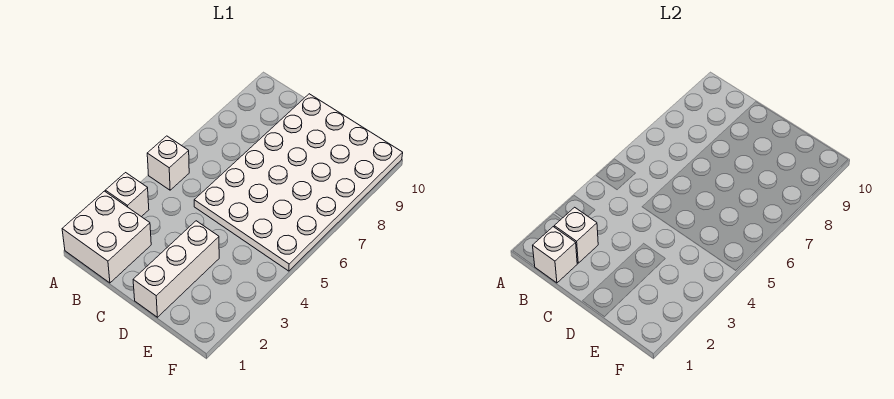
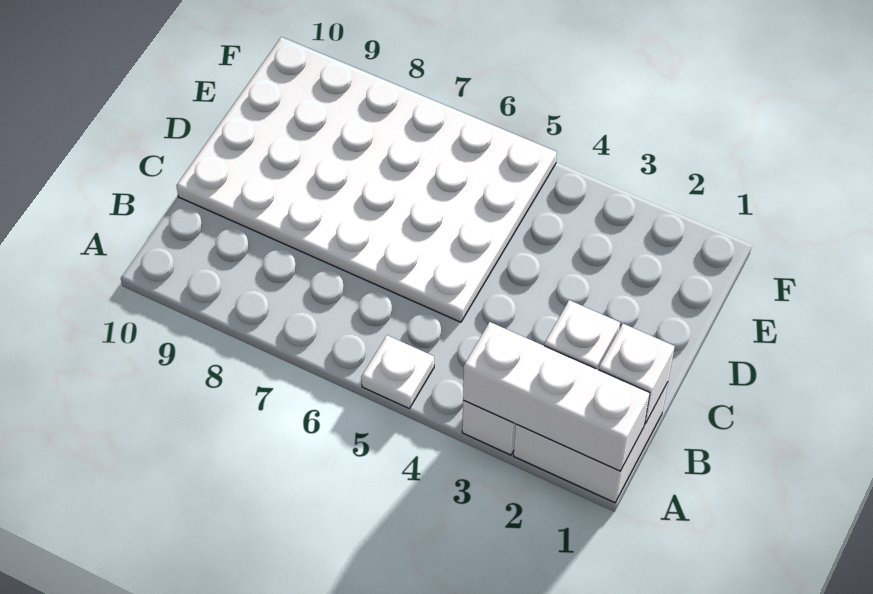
white 1x1 brick [147,136,189,190] -> white 1x1 plate [361,335,434,408]
white 1x3 brick [133,221,219,317] -> white 1x3 brick moved to [463,322,650,471]

